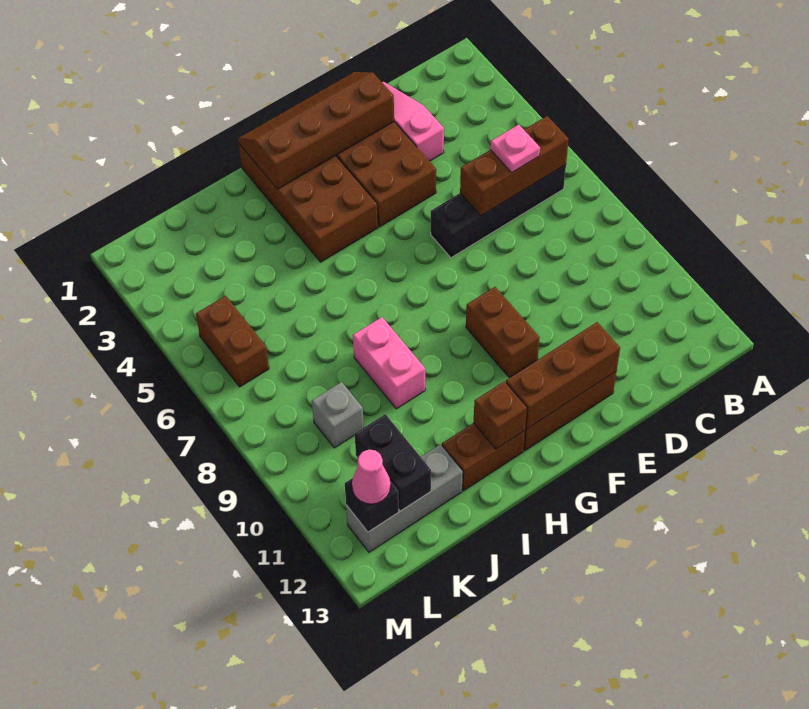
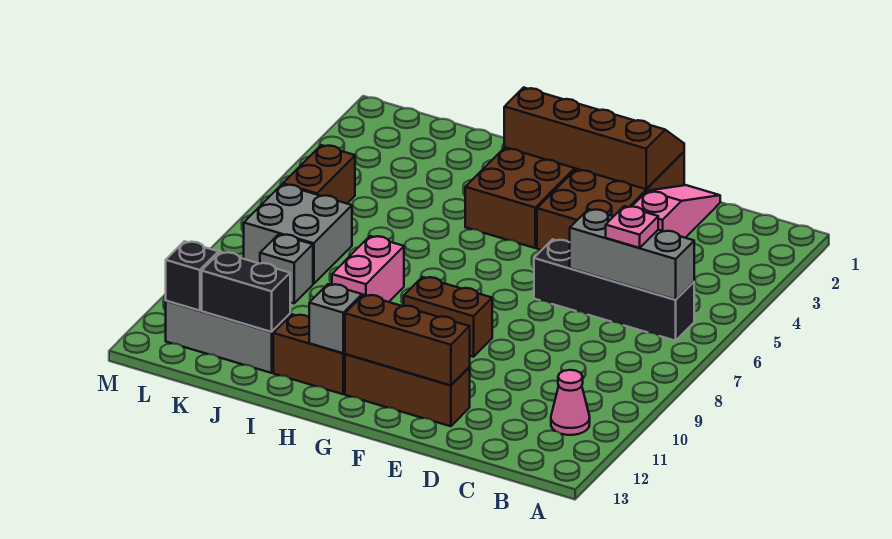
brown 1x3 brick [460,116,569,216] -> grey 1x3 brick [570,209,694,300]
brown 1x2 brick [466,287,540,378] -> brown 1x2 brick turned to [404,277,492,357]
brown 1x1 brick [474,381,527,449] -> grey 1x1 brick [309,284,362,353]
none -> grey 2x2 brick [244,184,352,284]
black 1x2 brick [355,414,431,511] -> black 1x2 brick turned to [202,252,290,332]
pink 1x1 cone [352,450,391,504] -> pink 1x1 cone moved to [551,370,590,435]

